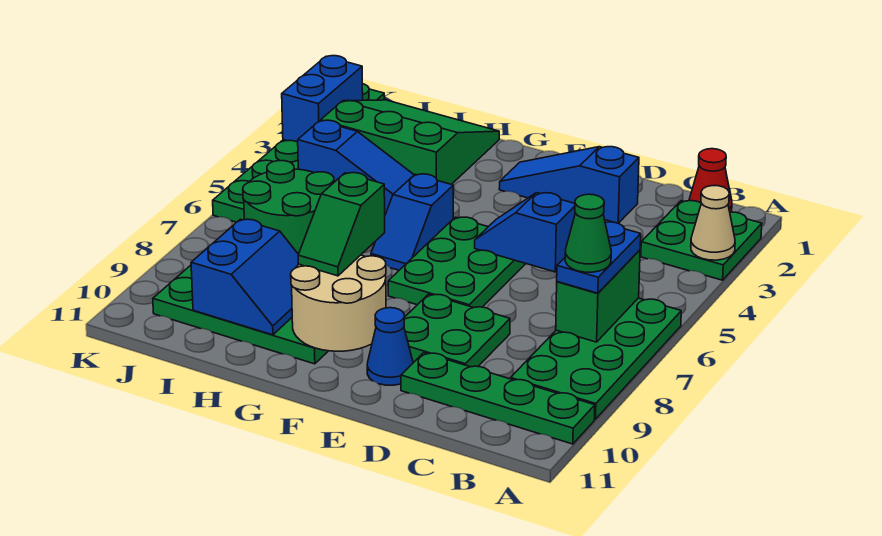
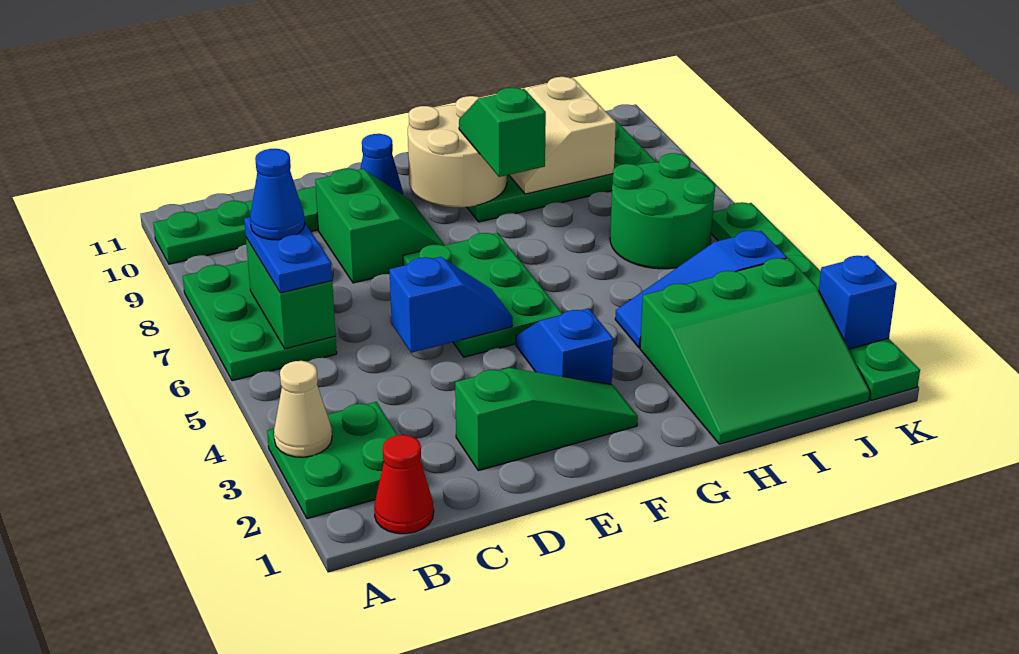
green 2x4 plate [511,298,681,419] -> green 2x3 plate [183,261,337,381]
green 1x1 cone [565,194,611,272] -> blue 1x1 cone [250,149,305,240]
blue 1x3 slope [499,147,639,223] -> green 1x3 slope [455,368,638,471]
green 2x2 plate [404,294,510,367] -> green 2x2 slope [315,168,444,283]
blue 1x2 slope [371,174,453,270] -> blue 1x2 slope moved to [516,308,614,385]
blue 2x2 slope [191,219,299,335] -> tan 2x2 slope [509,77,616,194]
blue 1x2 brick [282,56,363,142] -> blue 1x1 brick [819,255,897,349]

